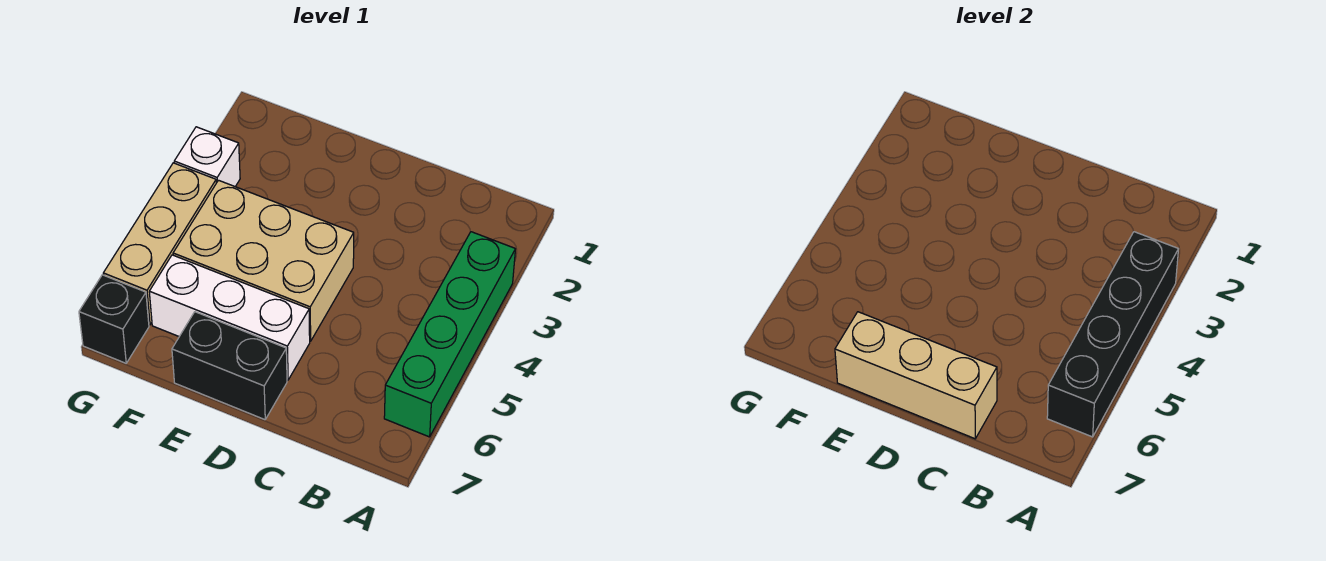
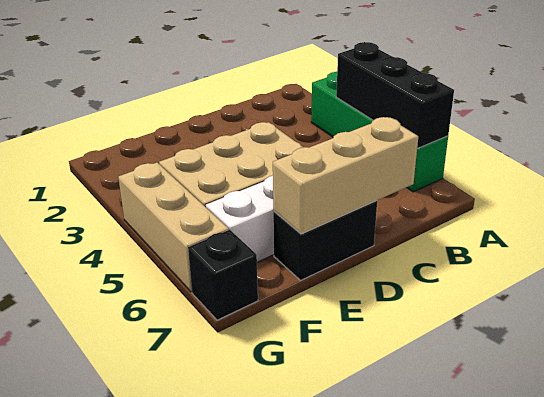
black 1x4 brick [1047,232,1178,437] -> black 1x3 brick [336,42,454,148]
white 1x1 brick [174,127,240,186] -> none

